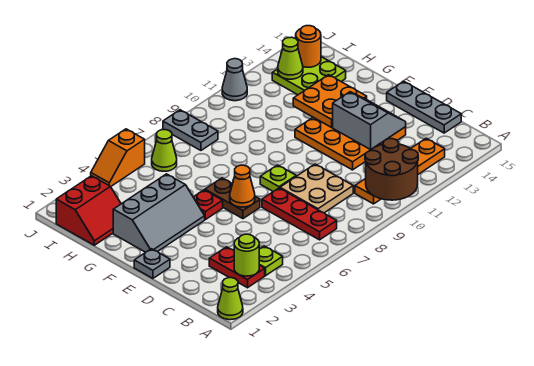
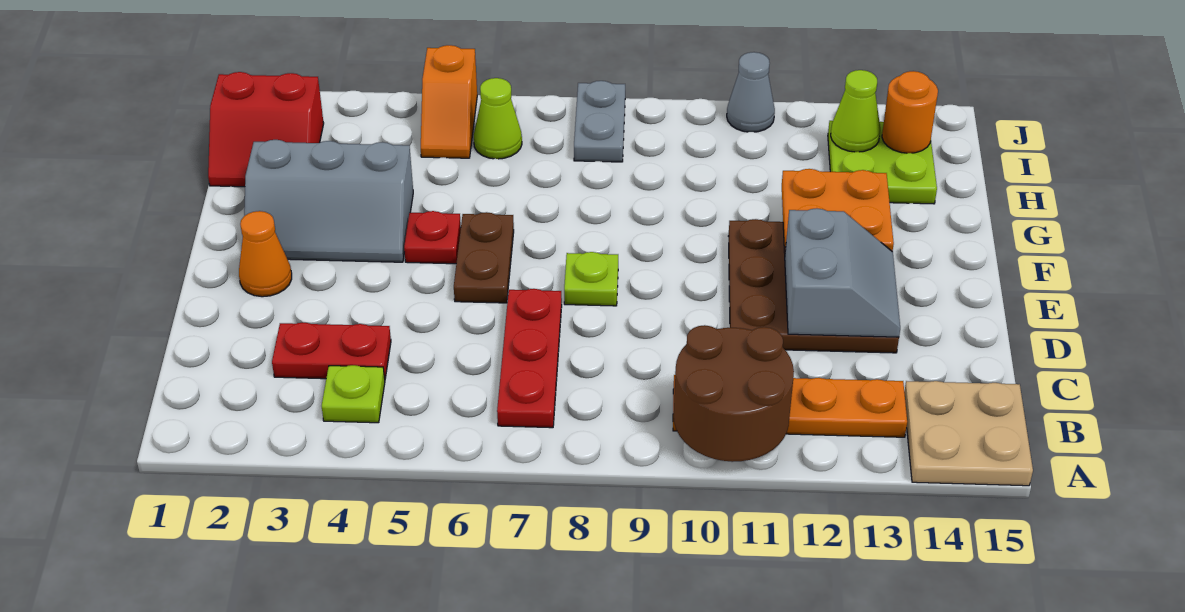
lime 1x1 cone [218,278,243,320] -> none
red 1x2 plate [209,247,265,288] -> red 1x2 plate turned to [272,323,391,379]
lime 1x1 round brick [234,234,259,276] -> none
tan 2x2 plate [280,164,353,213] -> tan 2x2 plate moved to [904,381,1033,486]
grey 1x3 plate [387,81,461,133] -> none
orange 3x3 plate [295,117,406,170] -> brown 3x3 plate [728,219,899,353]
grey 1x1 plate [134,249,170,278] -> none
orange 1x1 cone [230,165,255,207] -> orange 1x1 cone moved to [239,211,292,297]
orange 1x2 slope [91,129,145,187] -> orange 1x2 slope turned to [421,45,477,158]

